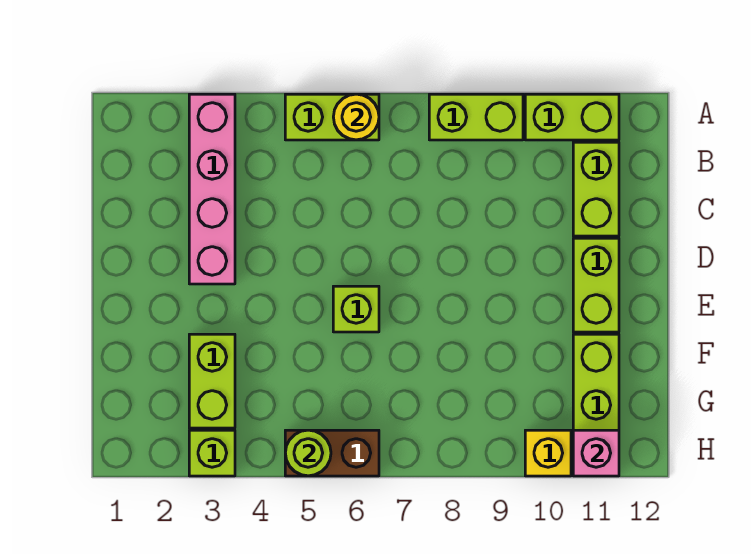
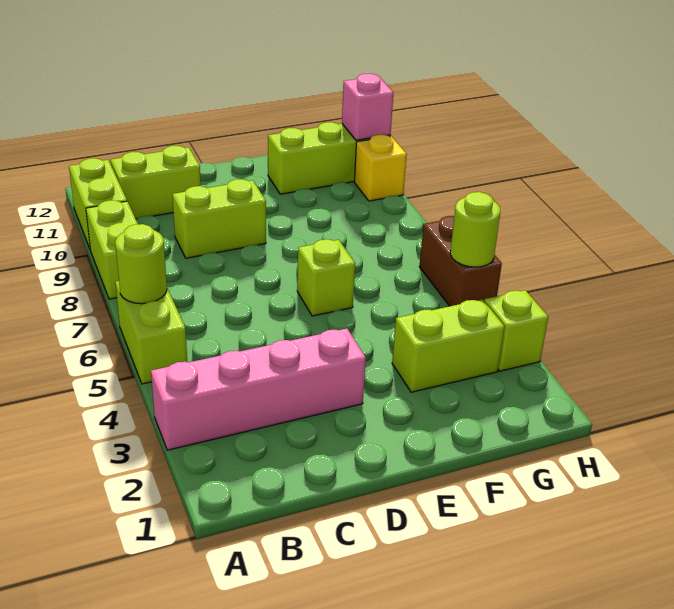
yellow 1x1 round brick [333,94,379,140] -> lime 1x1 round brick [115,224,167,304]
lime 1x2 brick [573,238,619,332] -> lime 1x2 brick moved to [172,179,266,258]

